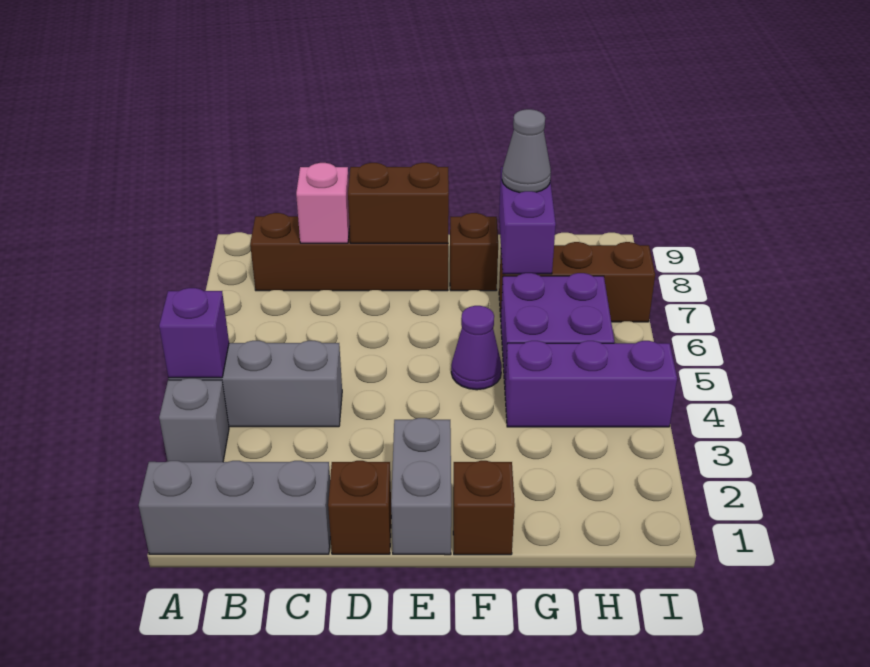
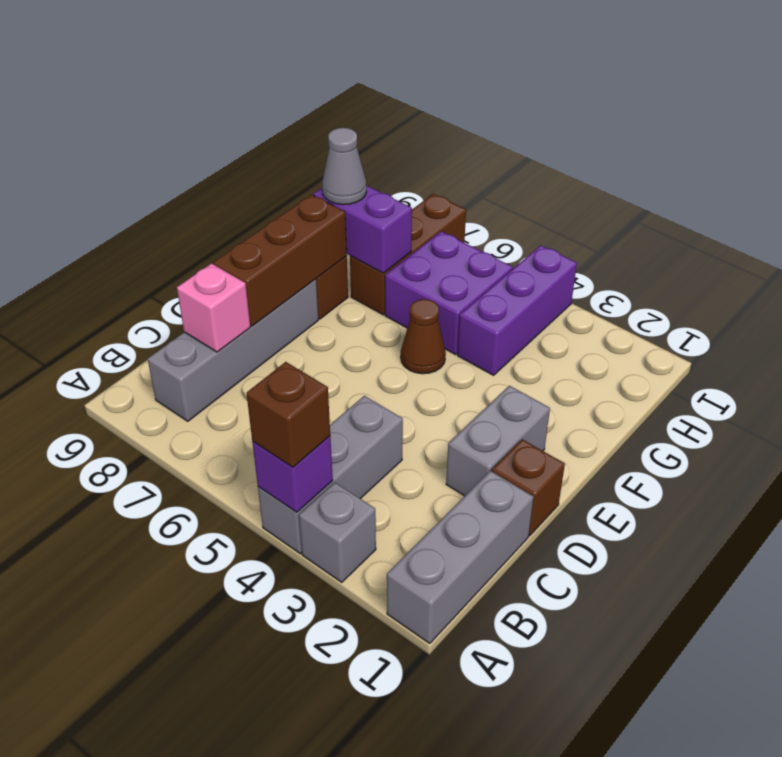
brown 1x4 brick [250,213,448,291] -> grey 1x4 brick [148,279,318,421]
brown 1x2 brick [348,163,449,243] -> brown 1x3 brick [213,195,347,326]
grey 1x2 brick [391,418,451,555] -> grey 1x2 brick turned to [446,386,550,496]
brown 1x1 brick [453,461,515,555] -> brown 1x1 brick moved to [247,362,330,467]
purple 1x1 cone [451,306,502,390] -> brown 1x1 cone [401,299,446,374]

